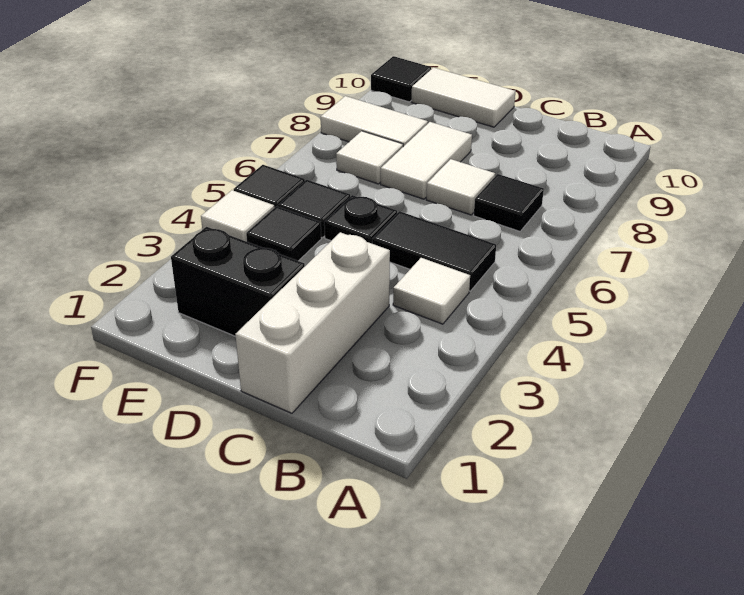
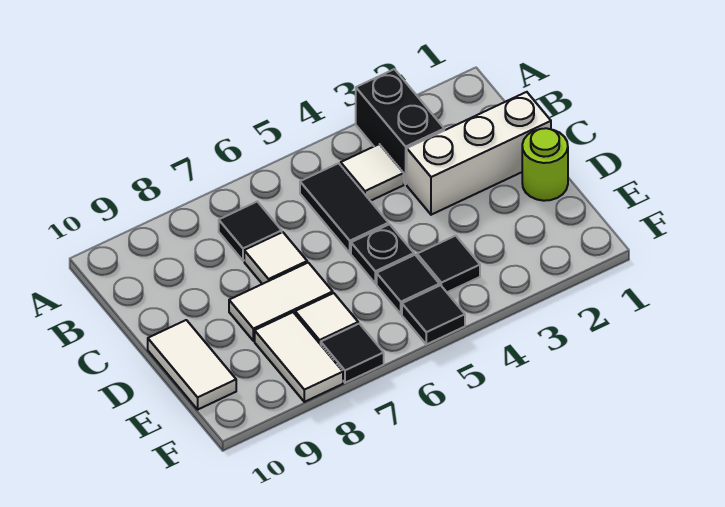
none -> lime 1x1 round brick [522,128,568,201]
black 1x2 brick [171,227,305,336] -> black 1x2 brick moved to [356,69,444,184]
white 1x1 tile [201,190,275,242] -> none
black 1x1 tile [371,56,431,102] -> black 1x1 tile moved to [321,324,384,383]

